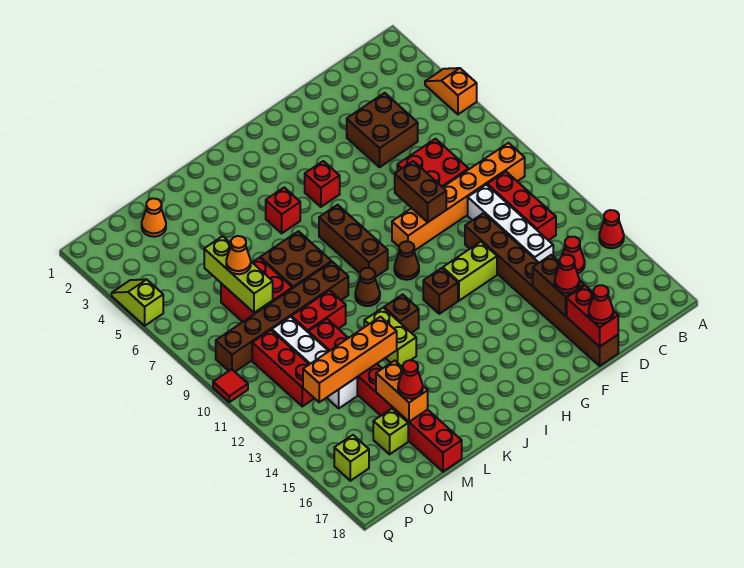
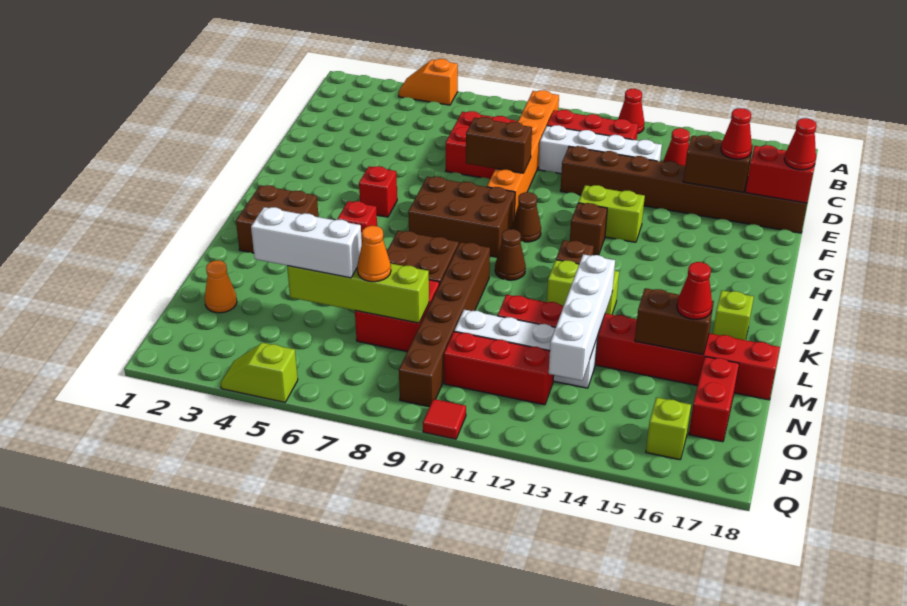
red 1x1 cone [599,210,624,248] -> red 1x1 cone moved to [618,89,644,134]
brown 2x2 brick [347,93,418,167] -> brown 2x2 brick moved to [236,185,318,253]
lime 1x2 brick [443,242,497,301] -> lime 1x2 brick turned to [578,185,645,242]
brown 1x3 brick [319,205,388,277] -> brown 2x3 brick [408,177,515,257]
red 1x2 brick [291,290,346,332] -> red 1x2 brick moved to [689,357,739,442]
orange 1x4 brick [303,317,397,402] -> white 1x4 brick [549,254,615,381]
orange 1x2 brick [376,361,428,422] -> brown 1x2 brick [635,288,714,355]
none -> white 1x3 brick [251,207,362,278]
lime 1x3 brick [204,236,273,313] -> lime 1x4 brick [287,263,429,323]
lime 1x1 brick [373,409,408,454] -> lime 1x1 brick moved to [713,290,754,340]

